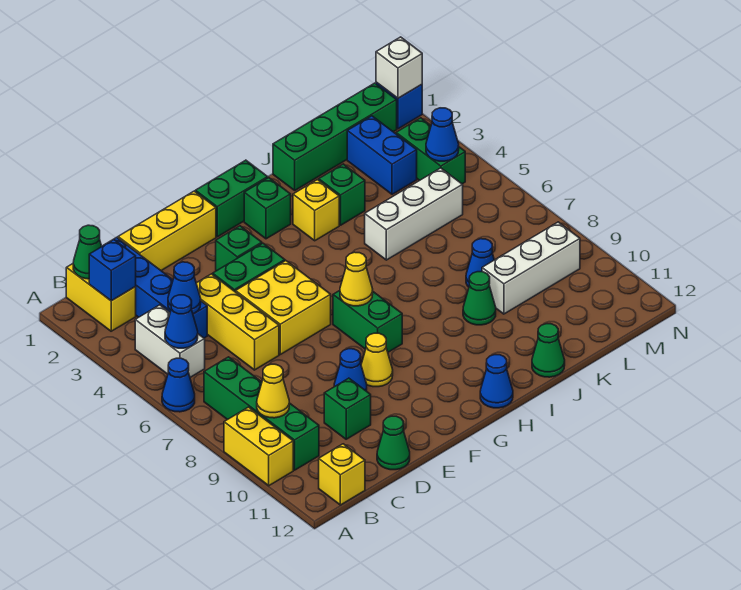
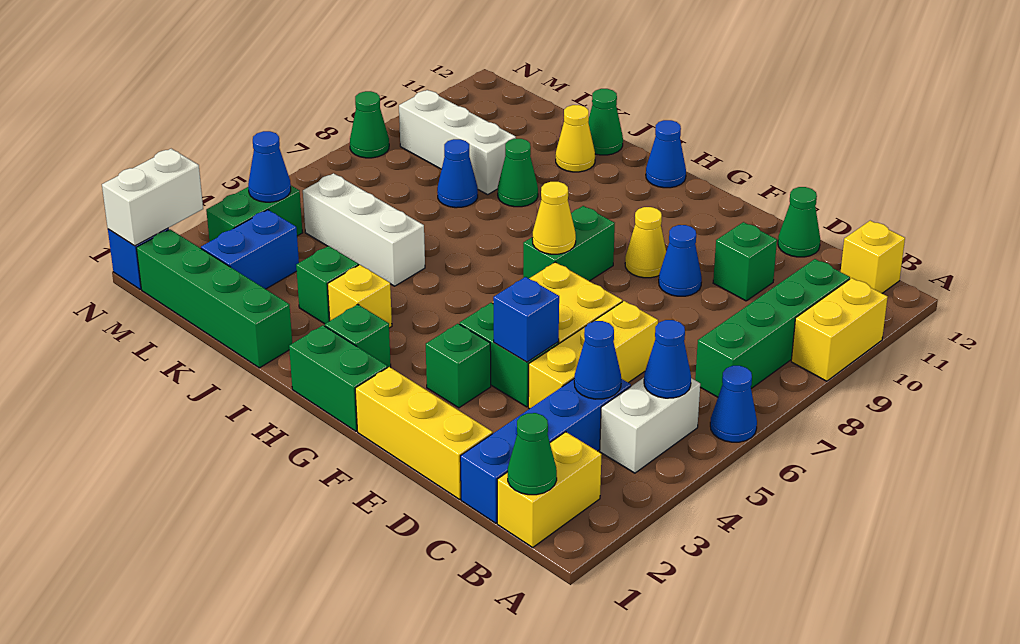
blue 1x1 brick [89,240,136,301] -> blue 1x1 brick moved to [493,277,559,362]
yellow 1x1 cone [257,364,289,418] -> yellow 1x1 cone moved to [556,105,595,172]
white 1x1 brick [376,37,422,98] -> white 1x2 brick [102,149,203,246]
none -> green 1x1 cone [350,91,389,158]

